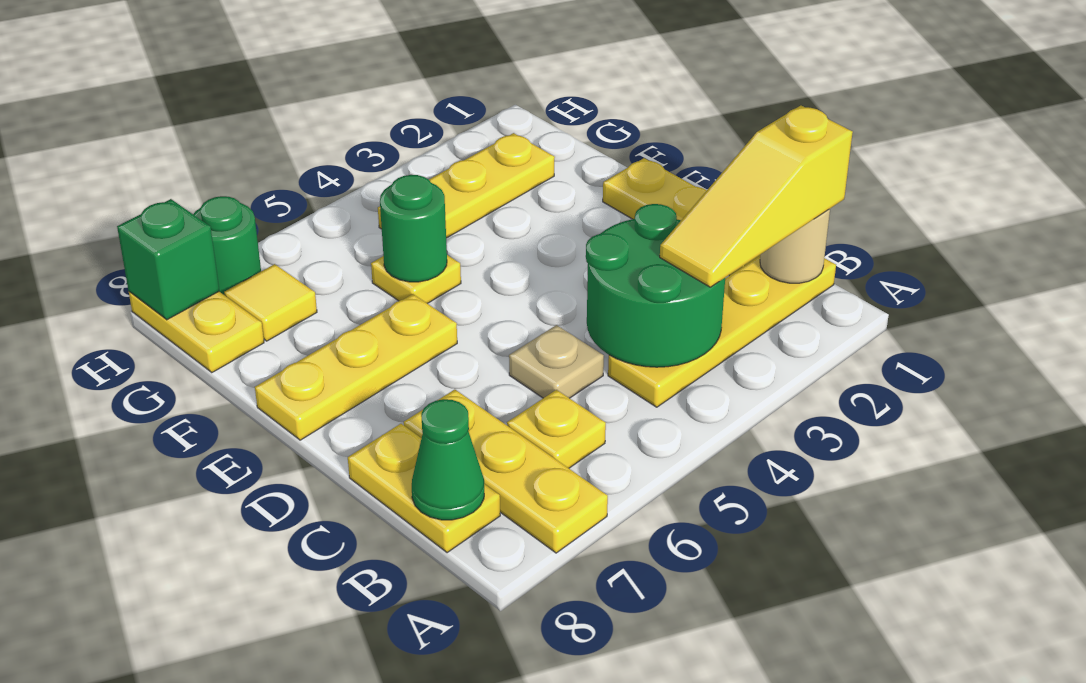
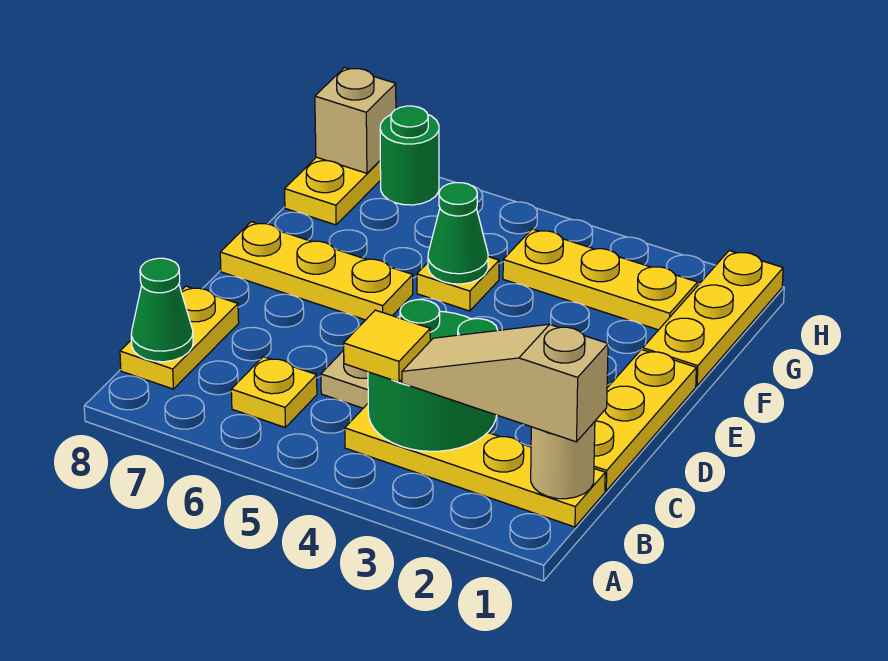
yellow 1x3 plate [404,390,608,553] -> yellow 1x3 plate moved to [643,251,783,386]
yellow 1x3 slope [660,106,853,287] -> tan 1x3 slope [402,324,608,442]
green 1x1 round brick [380,175,447,282] -> green 1x1 cone [428,183,488,284]
yellow 1x1 tile [224,264,317,341] -> yellow 1x1 tile moved to [344,310,430,382]
green 1x1 brick [117,199,219,320] -> tan 1x1 brick [315,67,396,173]

